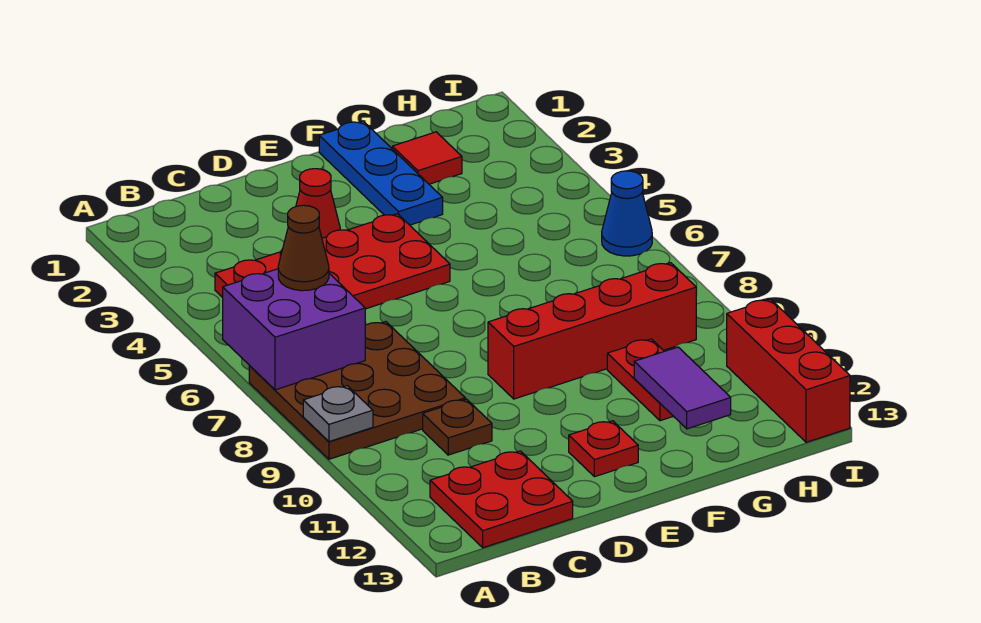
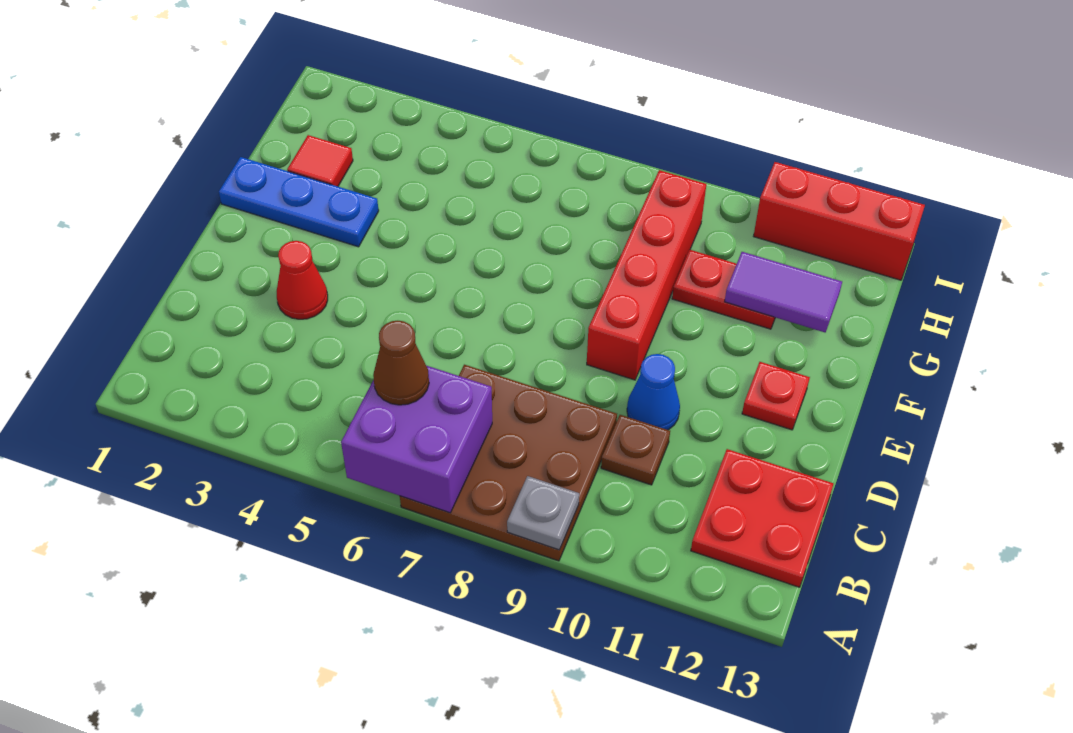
red 2x4 plate [215,214,450,309] -> none
blue 1x1 cone [602,171,652,256] -> blue 1x1 cone moved to [627,354,680,430]

